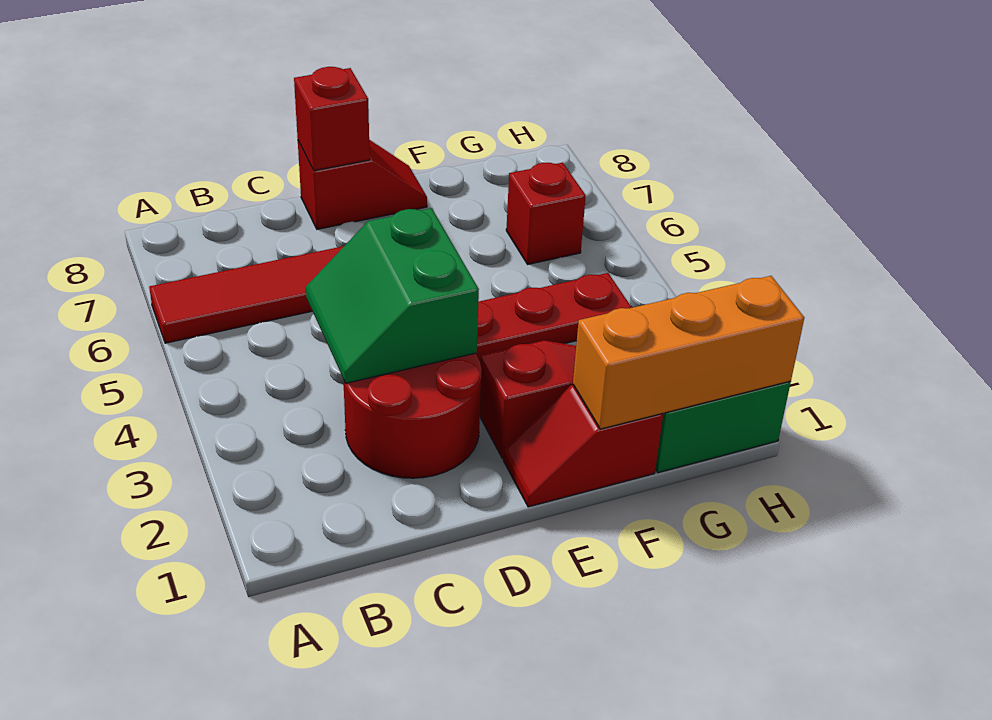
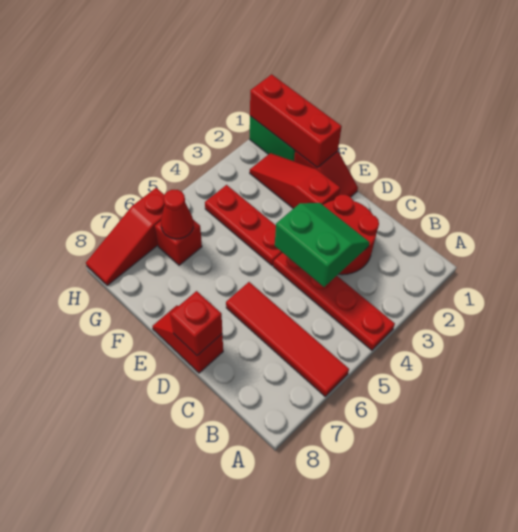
none -> red 1x4 plate [273,253,395,350]
green 2x2 slope [306,208,479,383] -> green 2x2 slope turned to [275,203,370,287]
orange 1x3 brick [573,276,804,429] -> red 1x3 brick [250,74,342,167]
none -> red 1x1 cone [161,190,193,239]
none -> red 1x3 slope [86,188,164,286]

